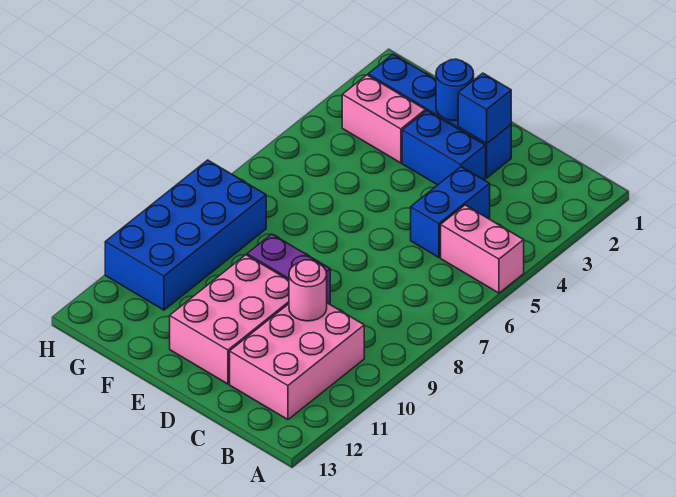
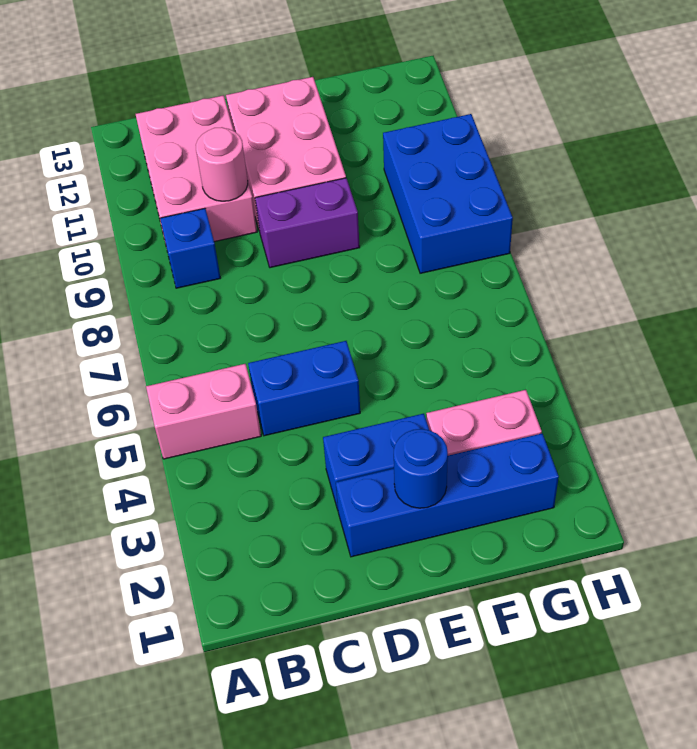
blue 1x2 brick [411,167,490,258] -> blue 1x2 brick turned to [248,341,360,436]
blue 1x1 brick [458,73,511,144] -> blue 1x1 brick moved to [160,208,220,288]
blue 2x4 brick [105,160,266,310] -> blue 2x3 brick [383,114,513,273]

